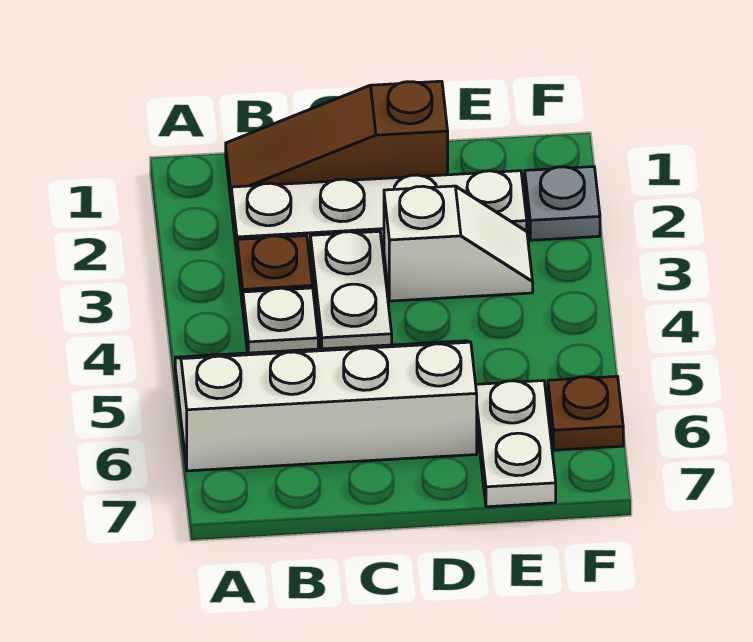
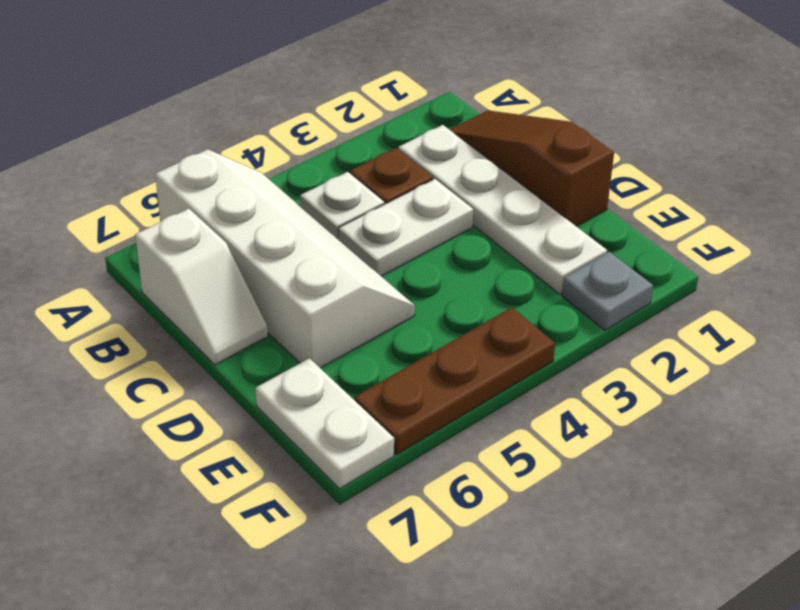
white 1x2 slope [384,186,533,301] -> white 1x2 slope moved to [135,209,268,365]
white 1x2 plate [476,381,556,507] -> white 1x2 plate turned to [255,358,394,489]
brown 1x1 plate [548,376,623,450] -> brown 1x3 plate [355,307,555,454]

